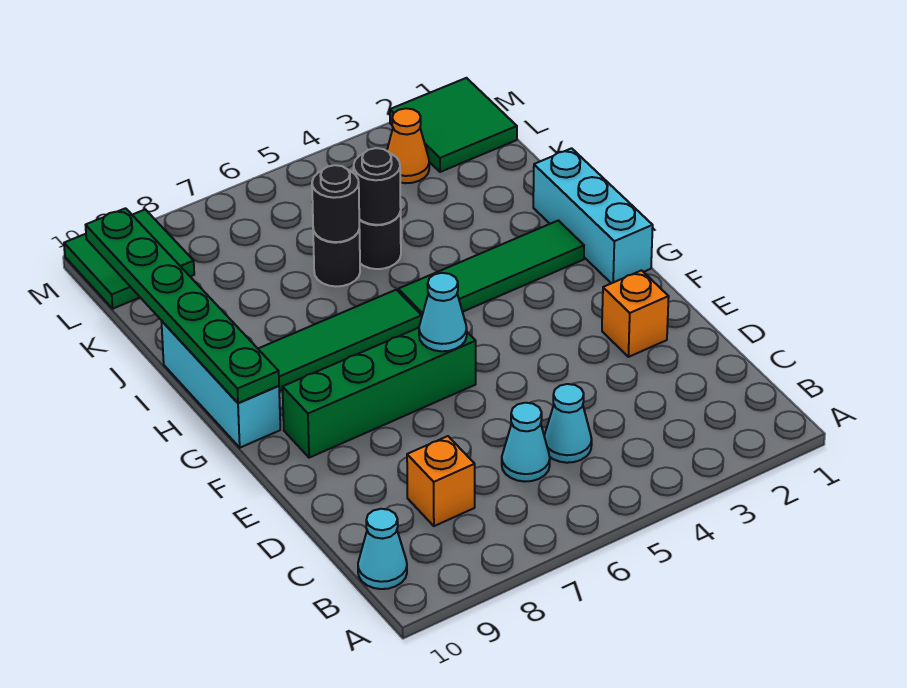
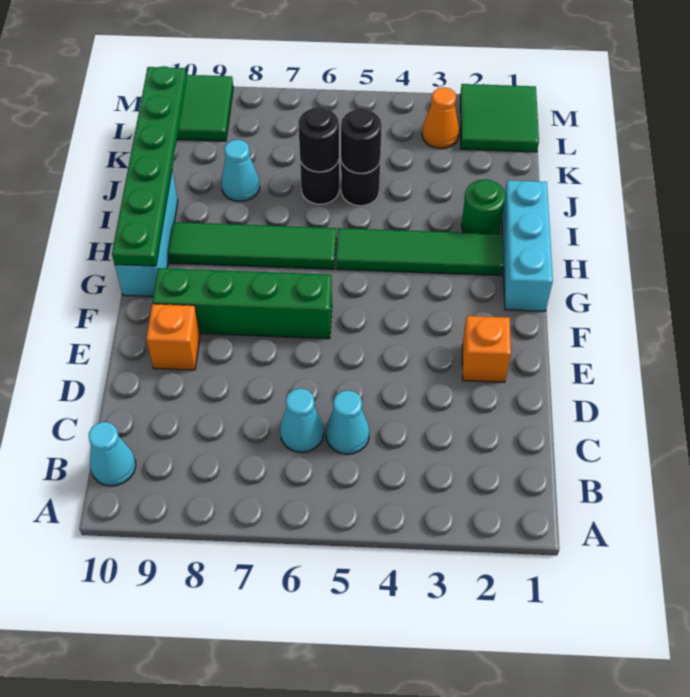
orange 1x1 brick [407,436,475,526] -> orange 1x1 brick moved to [146,304,200,370]
cyan 1x1 cone [419,273,467,351] -> cyan 1x1 cone moved to [221,139,260,201]
none -> green 1x1 round brick [461,179,506,234]

